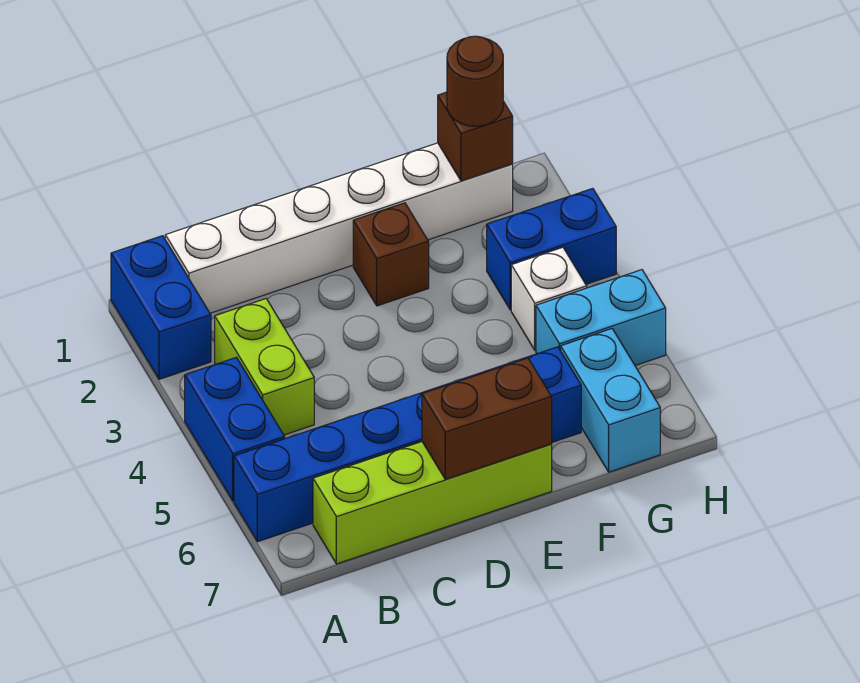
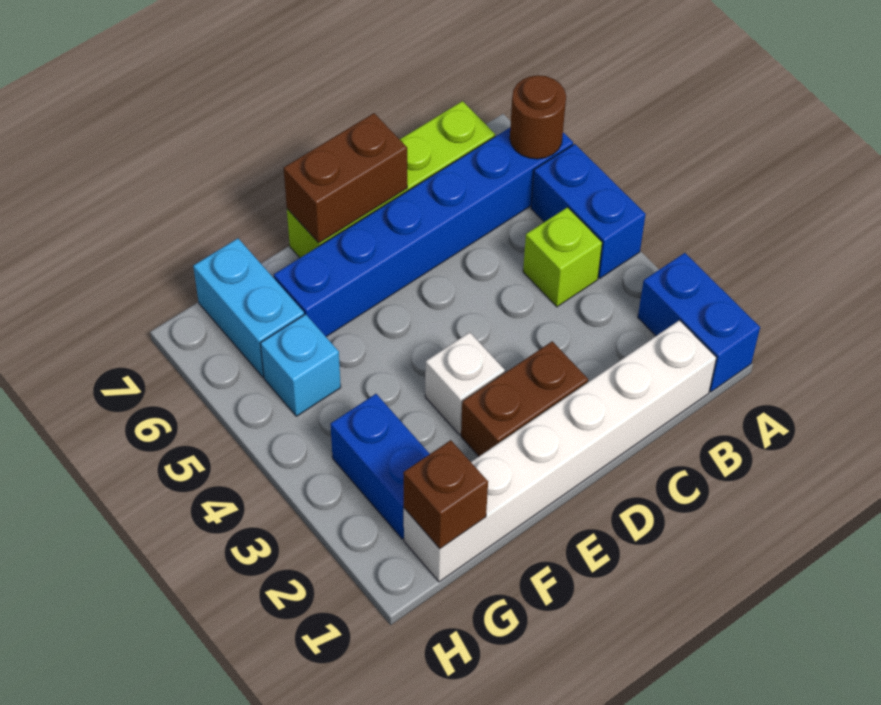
lime 1x2 brick [215,299,314,435] -> lime 1x1 brick [523,207,602,307]
brown 1x1 brick [353,203,429,306] -> brown 1x2 brick [461,341,588,456]
brown 1x1 round brick [447,36,503,126] -> brown 1x1 round brick moved to [510,75,566,159]
blue 1x2 brick [487,188,616,310] -> blue 1x2 brick turned to [330,394,429,539]
white 1x1 brick [511,247,587,350] -> white 1x1 brick moved to [425,332,505,434]
cyan 1x2 brick [536,270,666,366] -> cyan 1x1 brick [260,314,341,416]

